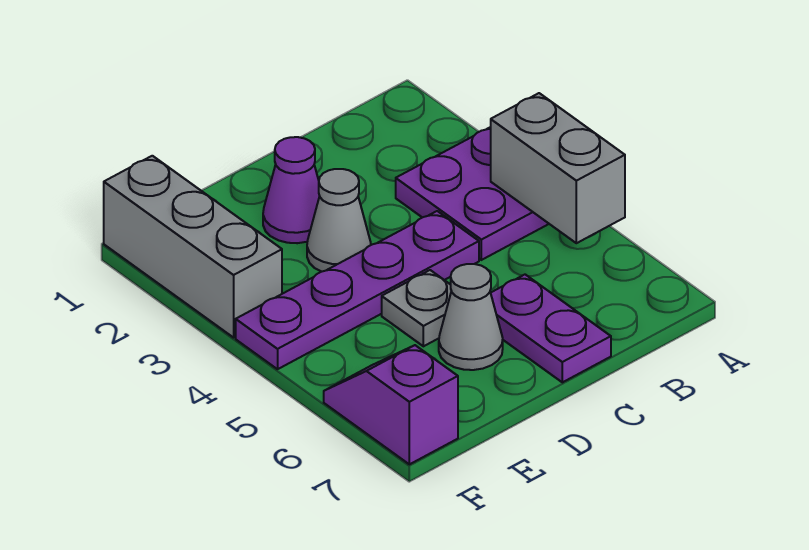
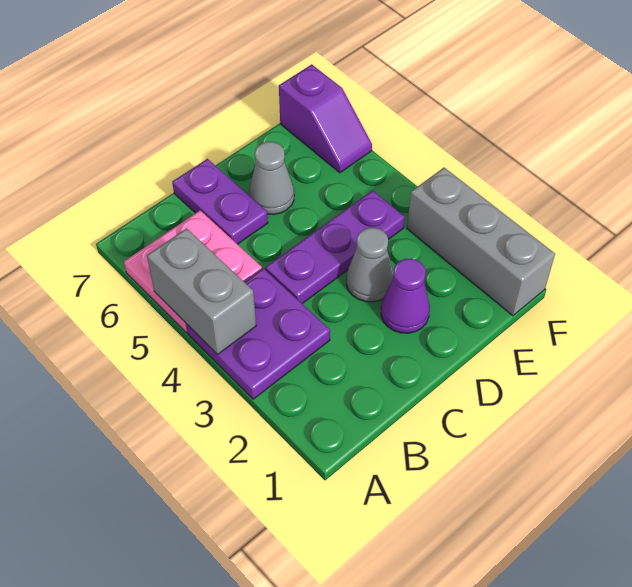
none -> pink 2x2 plate [124,210,262,333]
purple 1x4 plate [236,211,479,369] -> purple 1x3 plate [265,190,405,304]
grey 1x1 plate [382,270,451,346] -> none

